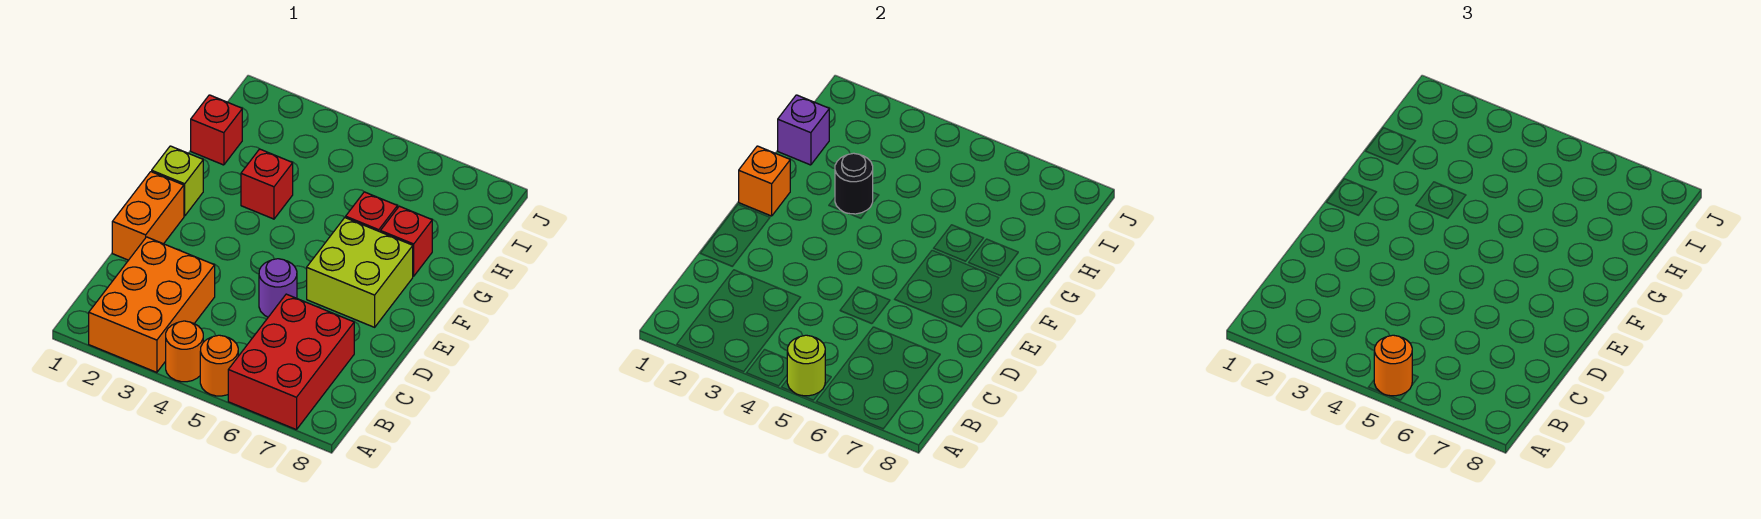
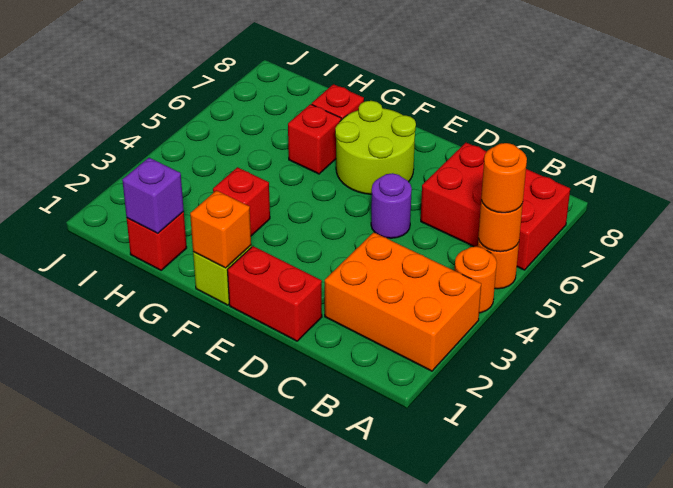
lime 1x1 round brick [787,335,825,396] -> orange 1x1 round brick [478,200,523,252]
orange 1x2 brick [112,172,184,260] -> red 1x2 brick [228,246,322,341]
lime 2x2 brick [307,218,413,327] -> lime 2x2 round brick [335,101,416,194]
black 1x1 round brick [835,153,873,214] -> none

